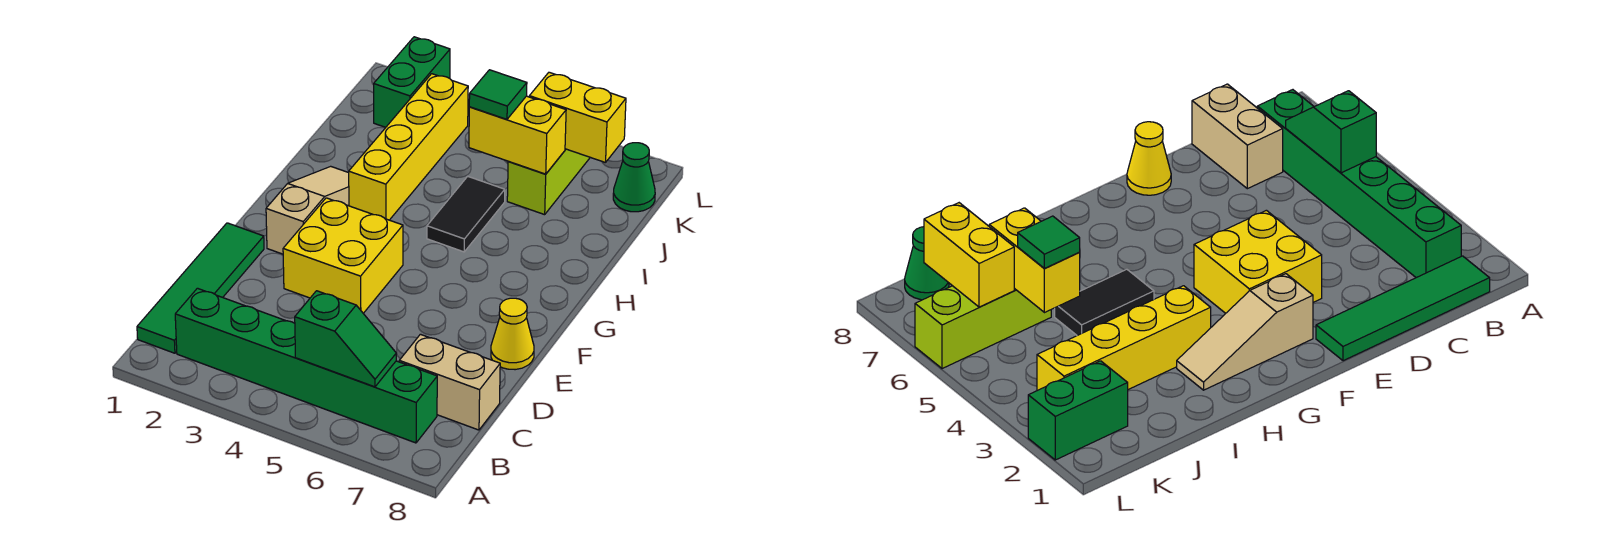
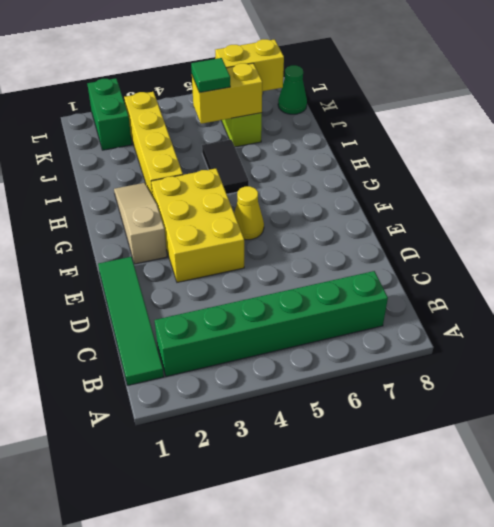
green 1x2 slope [295,291,396,387] -> none
tan 1x2 brick [399,334,500,430] -> none
yellow 2x2 brick [283,198,403,313] -> yellow 2x3 brick [151,169,244,282]
yellow 1x1 cone [491,298,534,370] -> yellow 1x1 cone moved to [234,186,264,240]

